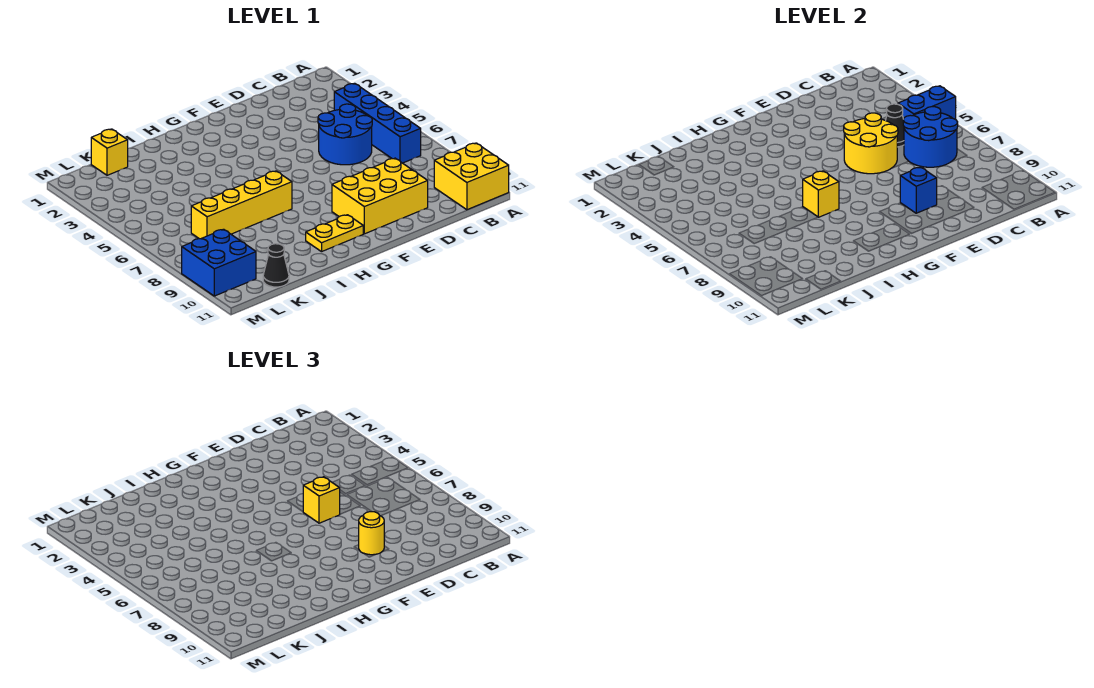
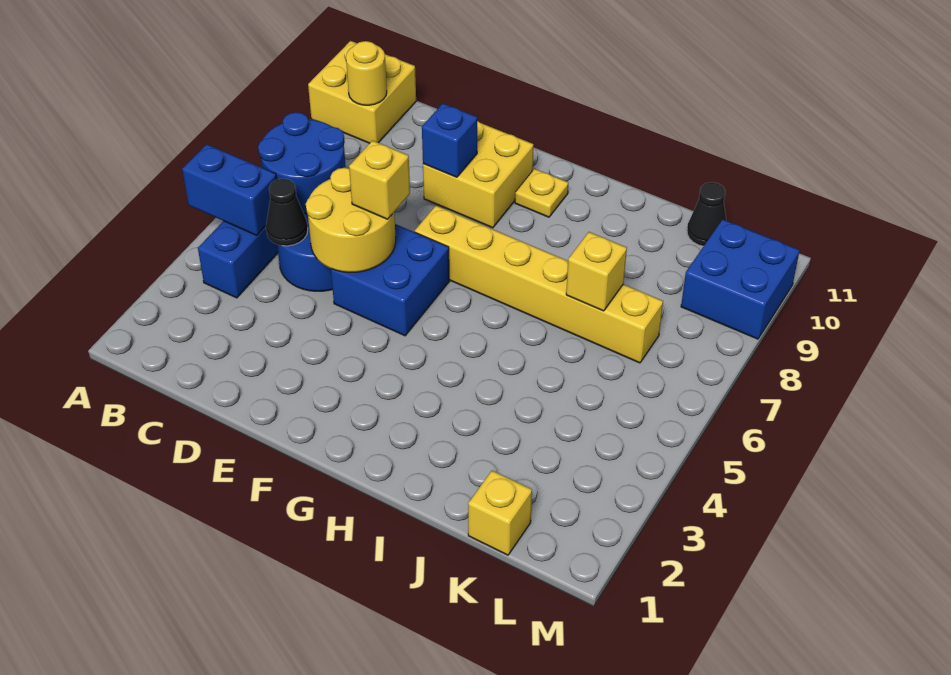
yellow 2x3 brick [332,158,428,234] -> yellow 2x2 brick [423,121,534,228]
none -> blue 2x2 brick [331,224,449,336]
yellow 1x1 round brick [359,512,384,555] -> yellow 1x1 round brick moved to [346,41,387,105]
yellow 1x2 plate [306,215,363,252] -> yellow 1x1 plate [515,169,568,217]
yellow 1x4 brick [191,171,292,239] -> yellow 1x6 brick [415,206,663,363]
yellow 1x1 brick [803,171,839,217] -> yellow 1x1 brick moved to [566,232,627,311]

